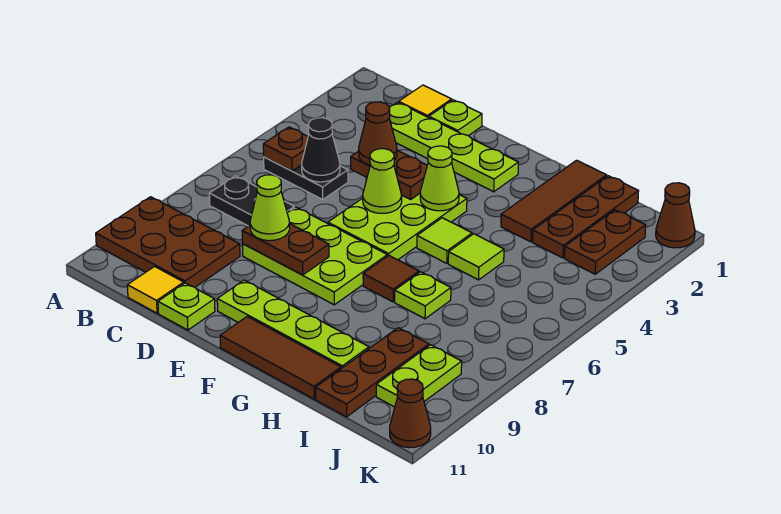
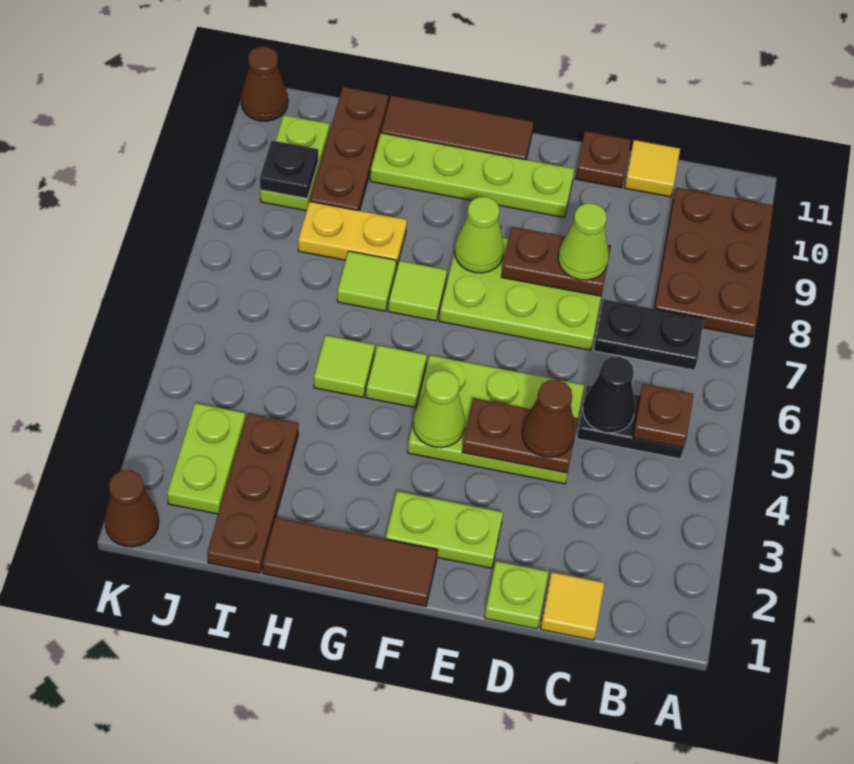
brown 2x3 plate [96,197,240,287] -> brown 2x3 plate turned to [654,187,773,337]
lime 1x4 plate [389,102,518,192] -> lime 1x2 plate [386,491,503,568]
lime 1x1 plate [158,283,215,330] -> brown 1x1 plate [575,131,631,188]
lime 2x3 plate [328,194,467,260] -> lime 2x3 plate turned to [408,355,584,484]
lime 1x1 cone [363,149,402,213] -> lime 1x1 cone moved to [455,197,504,273]
brown 1x1 tile [363,256,419,302] -> lime 1x1 tile [388,261,447,321]
brown 1x3 tile [501,160,607,242] -> brown 1x3 tile turned to [263,517,438,607]
lime 1x1 plate [395,272,451,319] -> lime 1x1 tile [337,251,396,311]
none -> yellow 1x2 plate [298,202,407,269]
brown 1x2 plate [565,210,646,274] -> lime 1x2 plate [167,403,246,514]
none -> black 1x1 plate [260,140,318,199]

